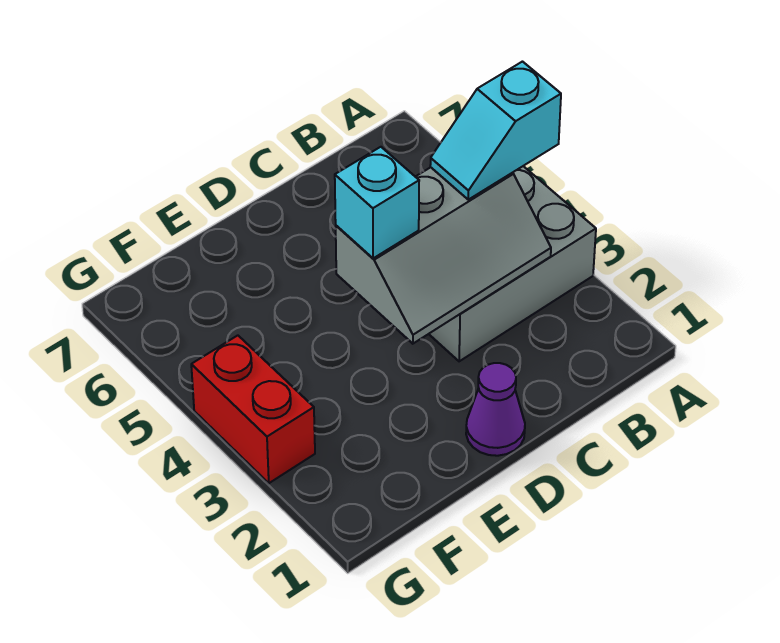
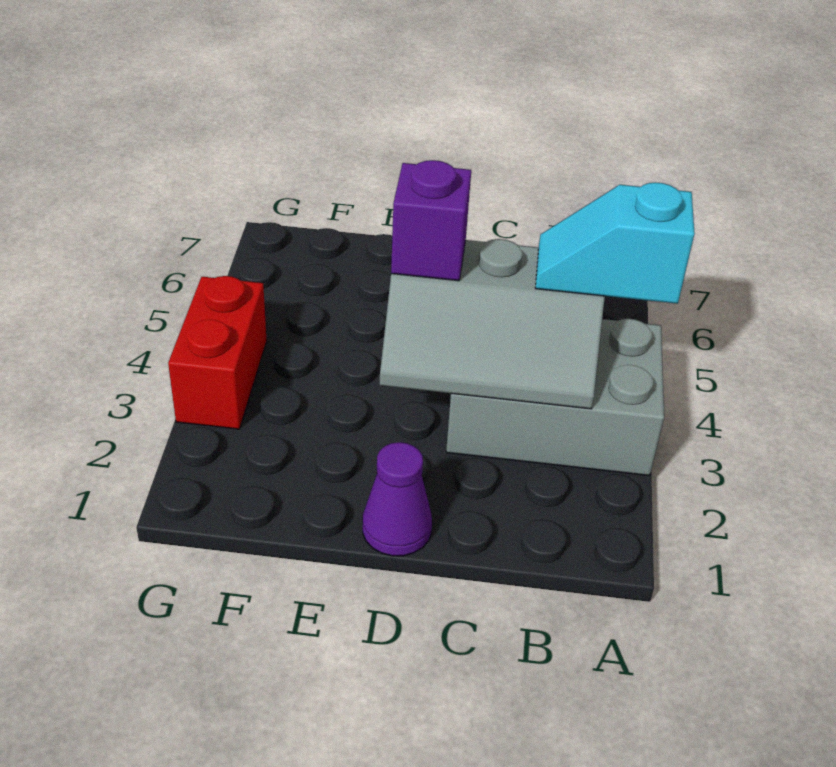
cyan 1x1 brick [335,147,419,258] -> purple 1x1 brick [391,160,471,281]

